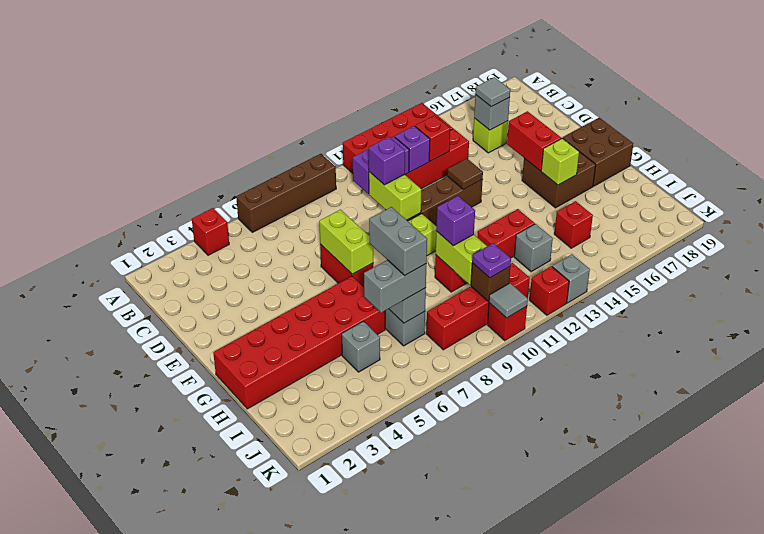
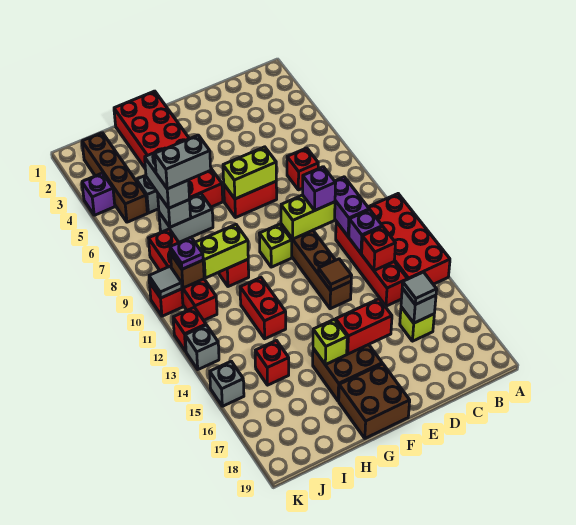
red 1x1 brick [192,208,229,255] -> red 1x1 brick moved to [287,148,318,190]
brown 1x4 brick [236,154,336,232] -> brown 1x4 brick moved to [82,133,147,222]
purple 1x1 brick [436,196,475,246] -> purple 1x1 brick moved to [82,173,115,215]
grey 1x1 brick [514,224,553,272] -> grey 1x1 brick moved to [210,361,244,406]

